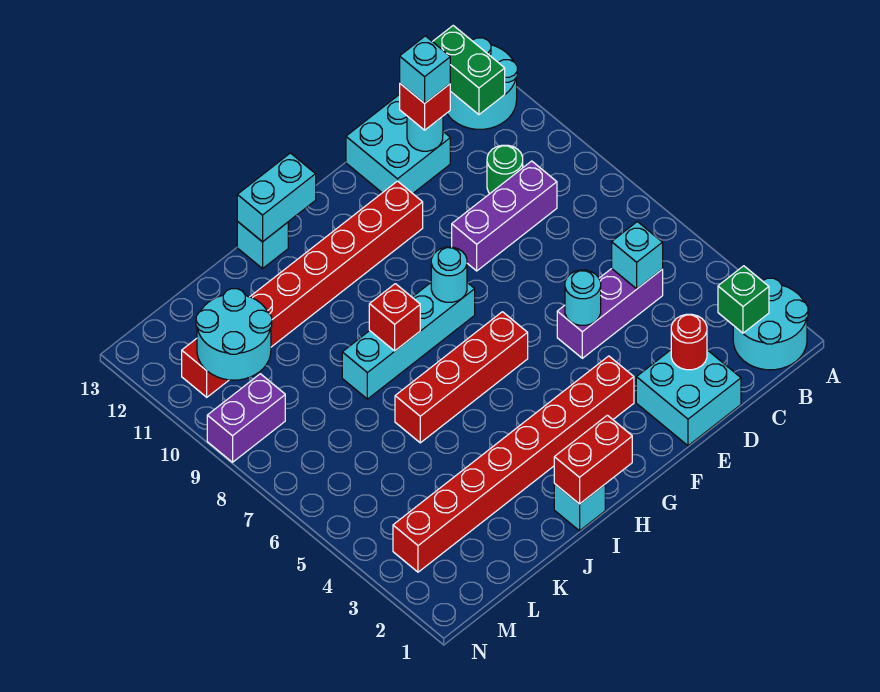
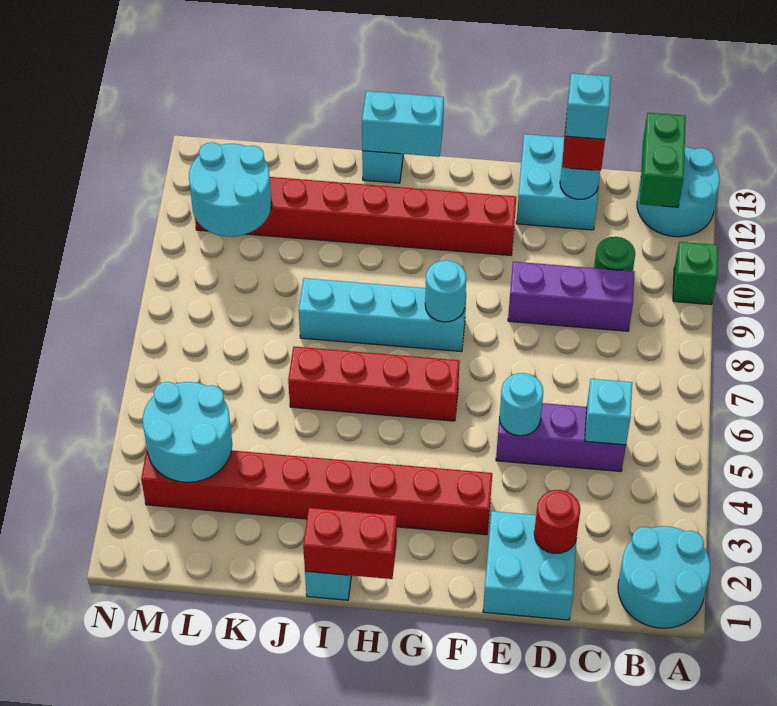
green 1x1 brick [718,266,769,333] -> green 1x1 brick moved to [673,242,718,305]
red 1x1 brick [369,284,420,351] -> none
none -> cyan 2x2 round brick [143,382,232,482]
purple 1x2 brick [207,374,285,462] -> none

